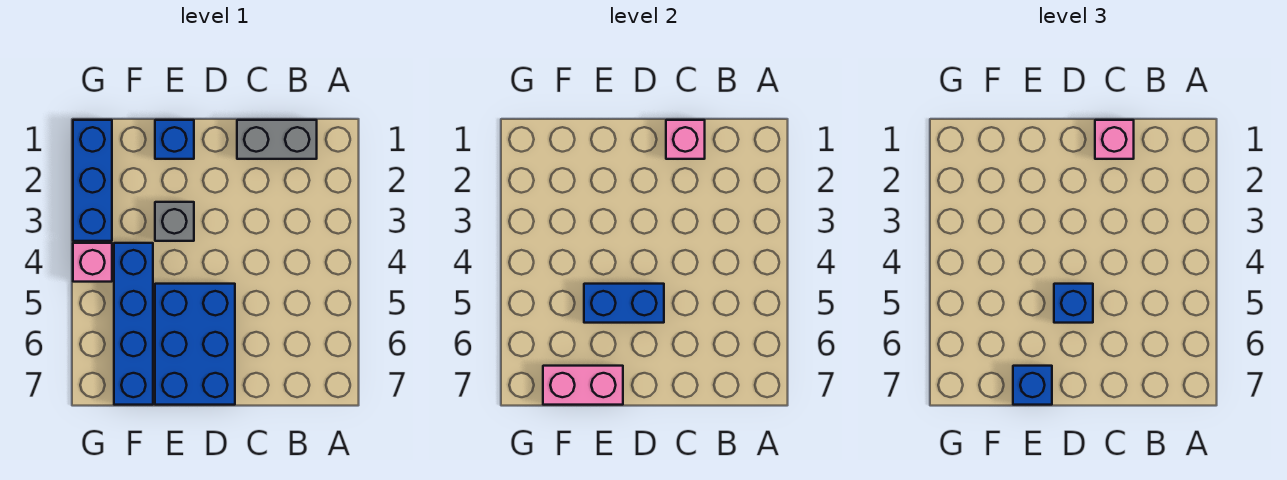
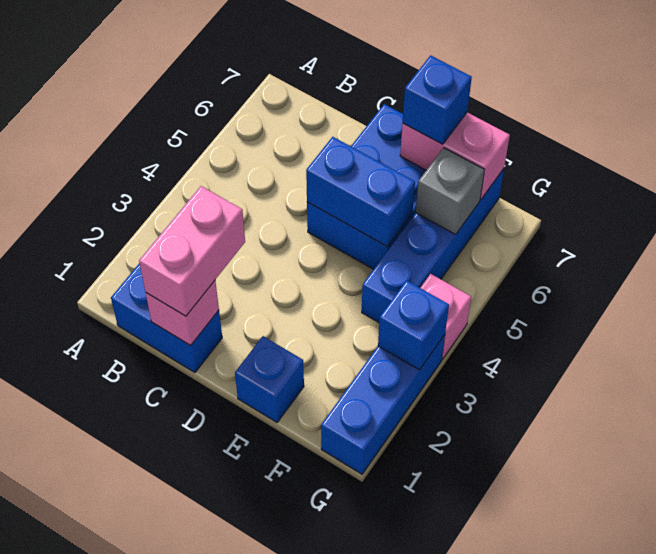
grey 1x2 brick [237,120,317,159] -> blue 1x2 brick [111,263,222,372]
pink 1x1 brick [1095,120,1134,159] -> pink 1x2 brick [139,186,245,316]
blue 1x1 brick [1054,284,1093,323] -> blue 1x1 brick moved to [378,281,449,370]
grey 1x1 brick [155,202,194,241] -> grey 1x1 brick moved to [416,148,484,234]

